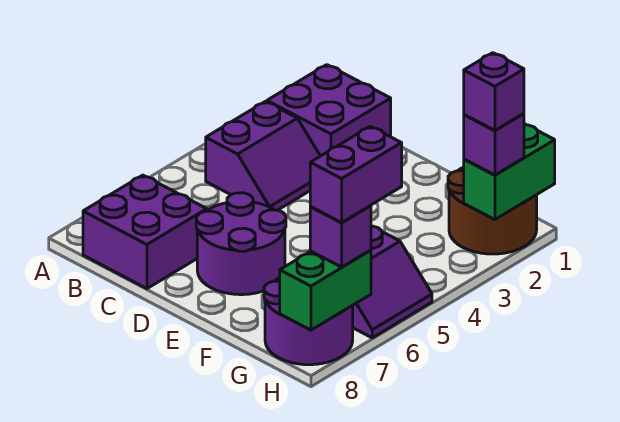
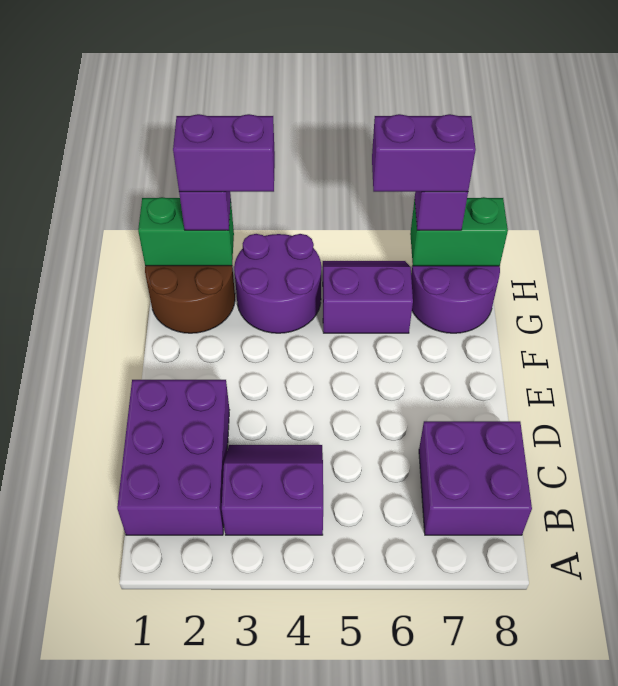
purple 2x2 brick [267,65,391,156] -> purple 2x3 brick [117,380,229,535]
purple 2x2 round brick [196,193,286,295] -> purple 2x2 round brick moved to [234,234,321,333]
purple 1x1 brick [464,53,524,131] -> purple 1x2 brick [173,114,275,192]

